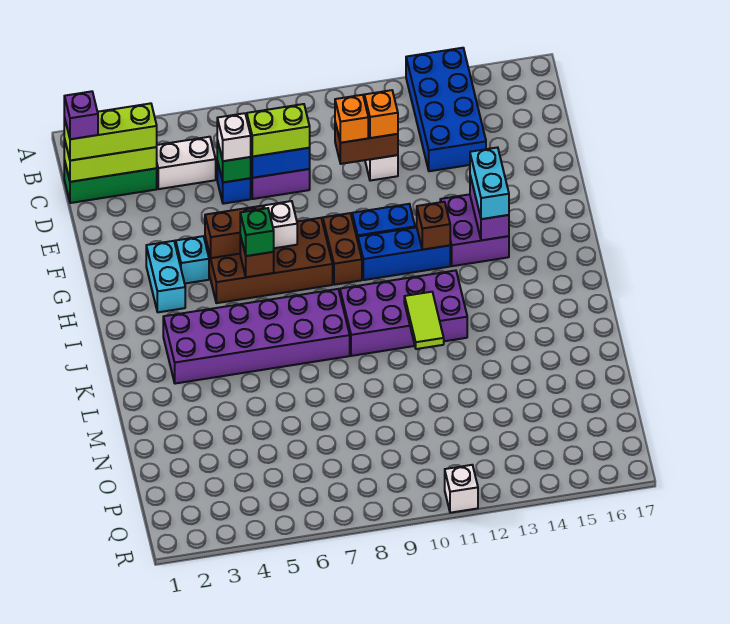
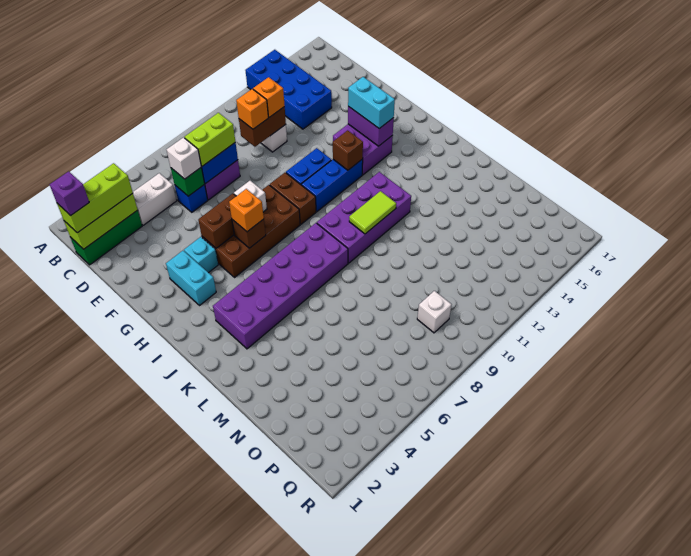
green 1x1 brick [240,208,274,256] -> orange 1x1 brick [229,189,264,232]
lime 1x2 tile [404,292,444,349] -> lime 1x2 tile turned to [349,191,396,234]
white 1x1 brick [445,465,478,513] -> white 1x1 brick moved to [417,291,451,333]

